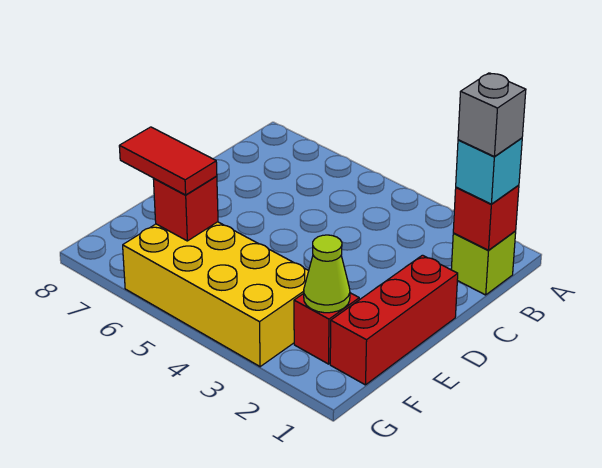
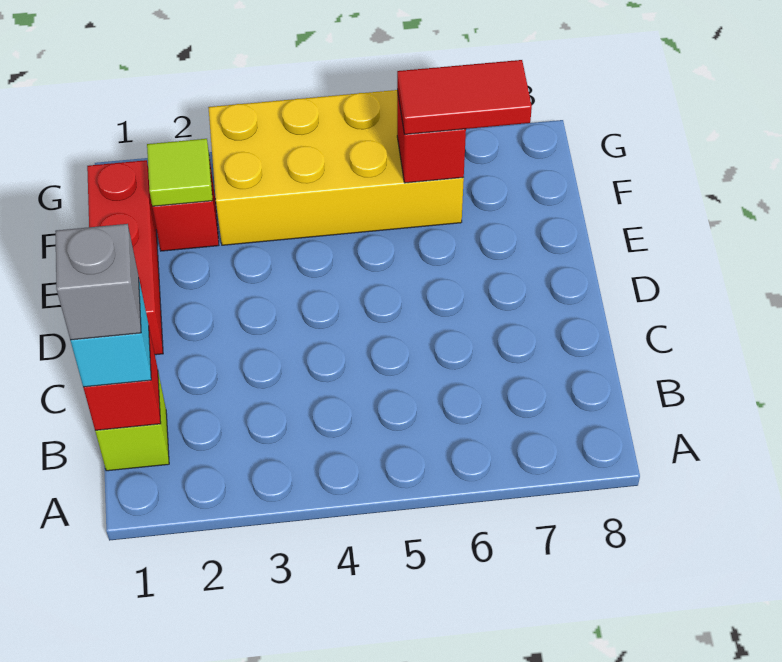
lime 1x1 cone [304,235,350,313] -> lime 1x1 tile [147,139,213,206]

